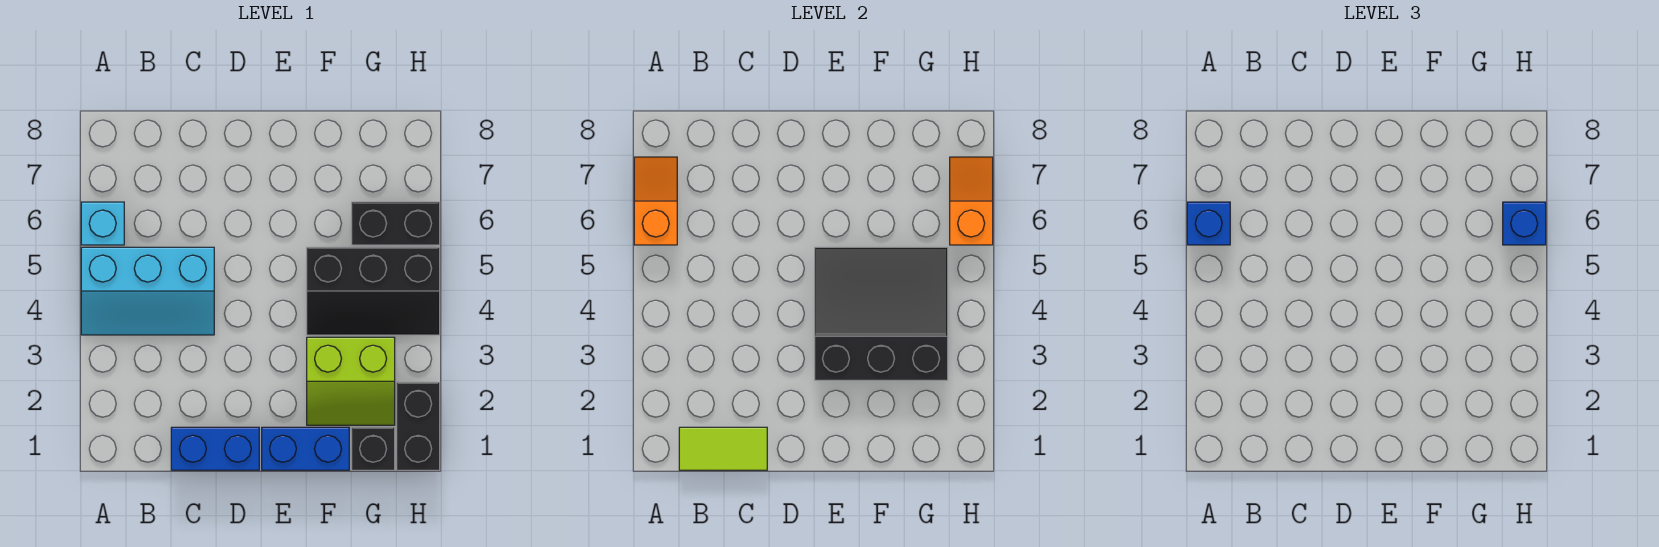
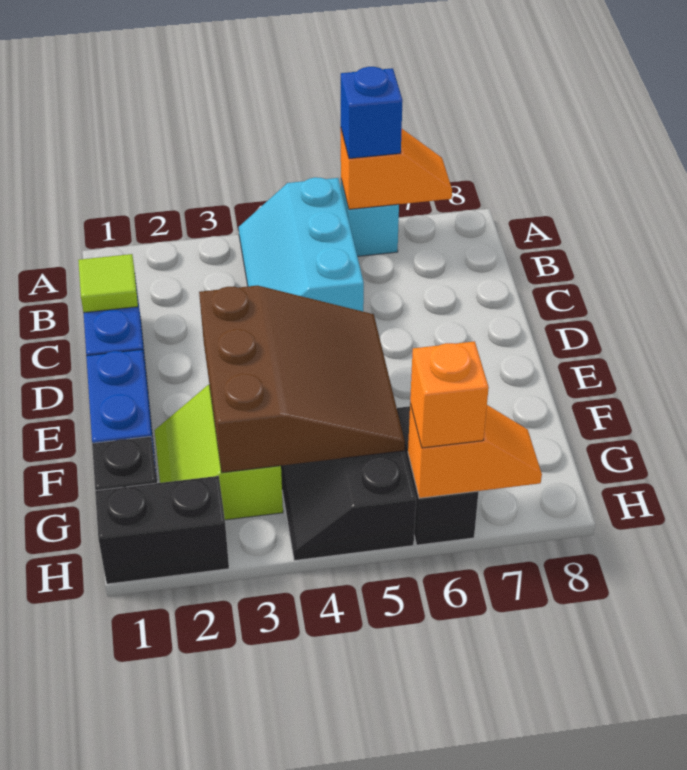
lime 1x2 tile [679,427,767,470] -> lime 1x1 tile [78,254,138,313]
black 3x3 slope [815,247,948,380] -> brown 3x3 slope [199,285,405,473]
blue 1x1 brick [1503,202,1546,245] -> orange 1x1 brick [410,341,489,448]

